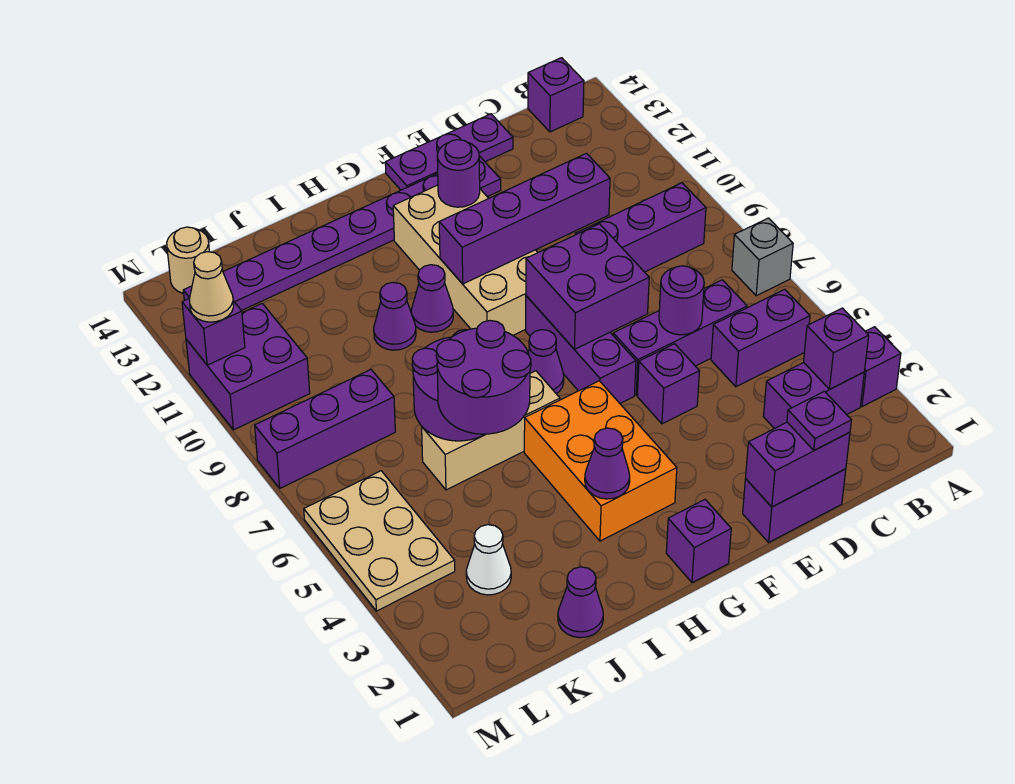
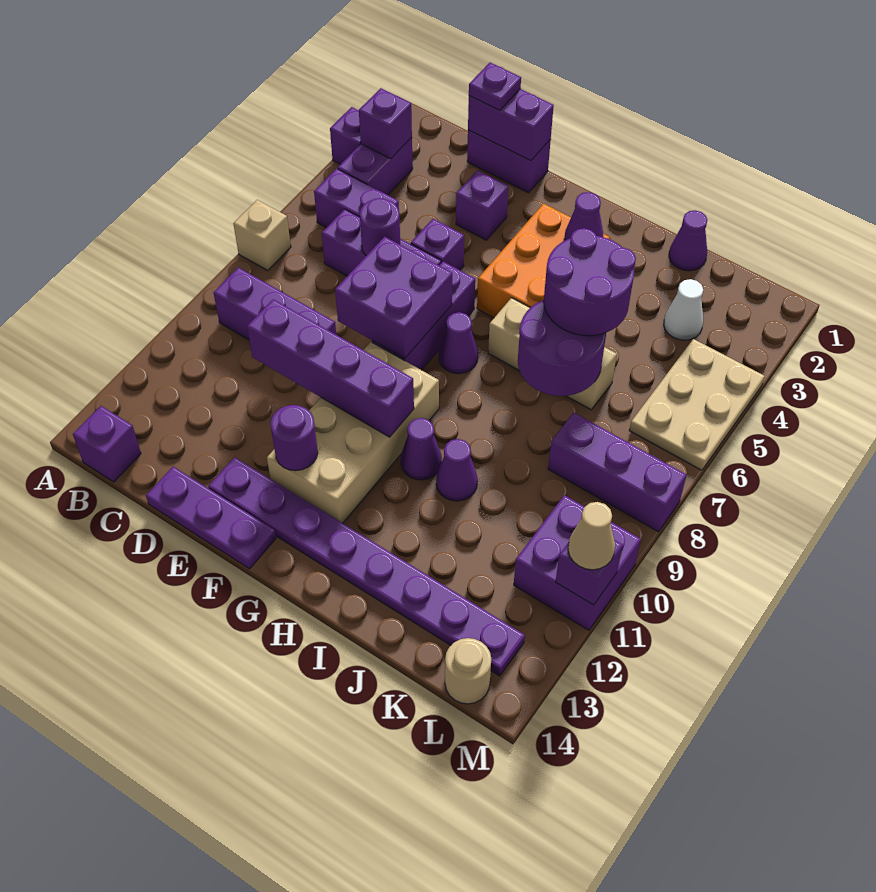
grey 1x1 brick [732,218,793,296] -> tan 1x1 brick [233,200,291,270]
purple 1x2 brick [763,363,864,429] -> purple 1x2 brick turned to [338,137,413,195]
purple 1x1 brick [666,500,731,583] -> purple 1x1 brick moved to [456,170,508,240]

